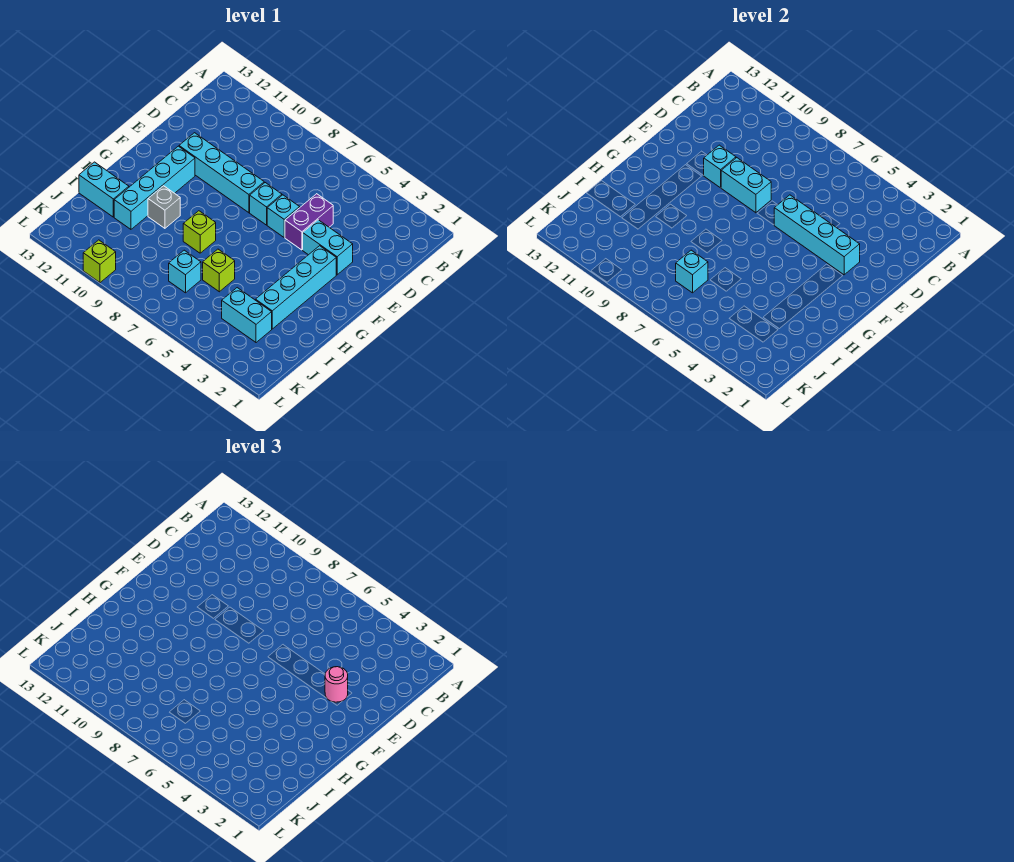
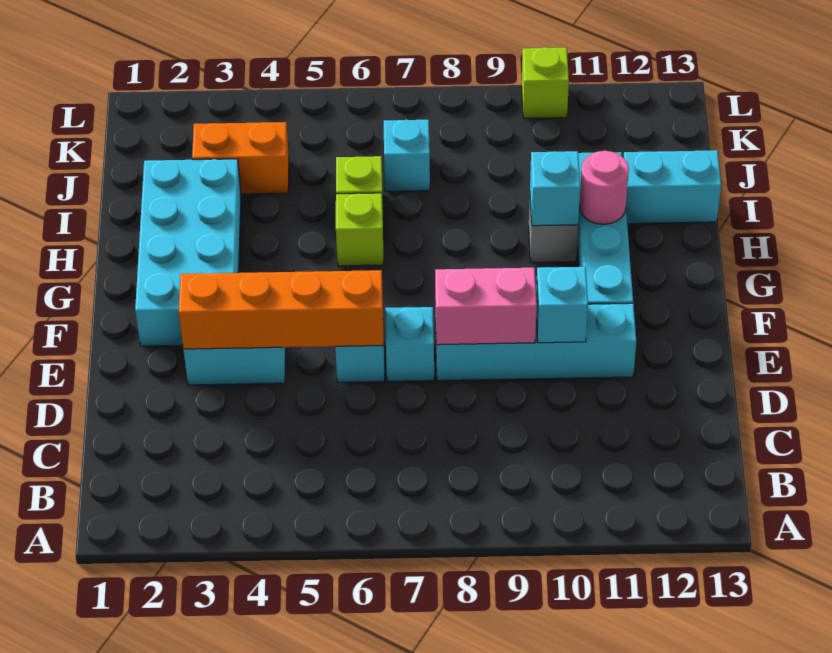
purple 1x2 brick [285,194,333,250] -> none
cyan 1x4 brick [774,195,860,275] -> orange 1x4 brick [179,270,383,349]
pink 1x1 round brick [325,667,348,702] -> pink 1x1 round brick moved to [579,151,629,224]
cyan 1x2 brick [721,158,771,213] -> pink 1x2 brick [435,268,537,345]
cyan 1x4 brick [256,246,336,329] -> cyan 2x4 brick [135,159,241,346]
lime 1x1 brick [183,211,216,253] -> lime 1x1 brick moved to [336,193,383,266]
cyan 1x2 brick [222,288,272,343] -> orange 1x2 brick [192,122,289,194]
cyan 1x1 brick [676,250,708,293] -> cyan 1x1 brick moved to [530,151,580,226]

